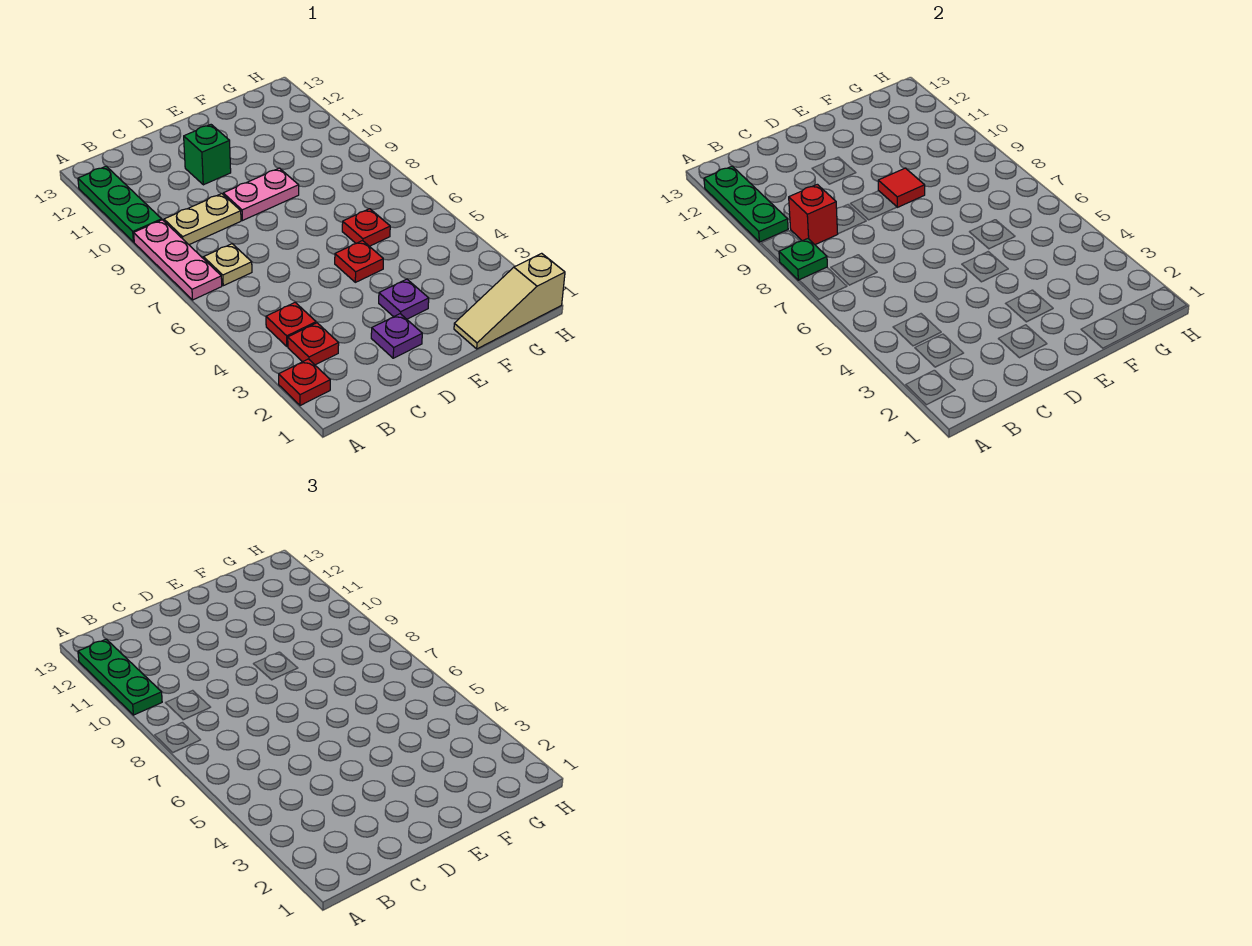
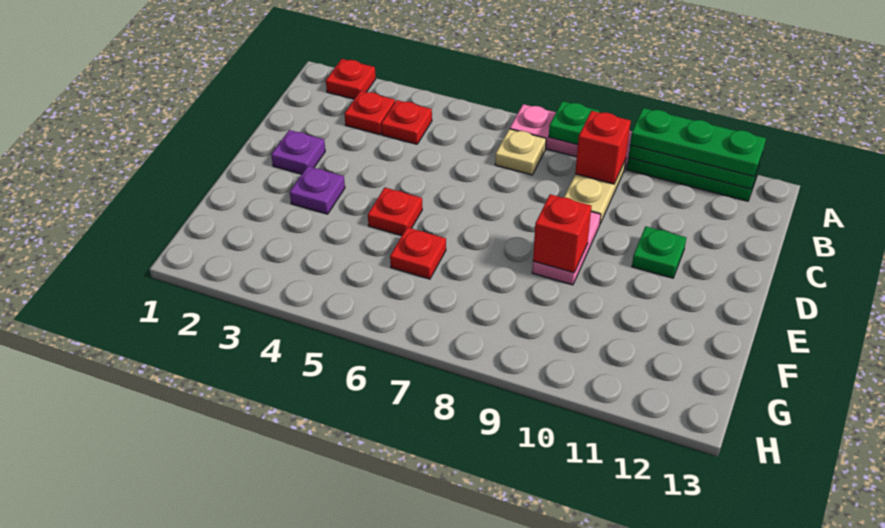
green 1x1 brick [184,125,231,185] -> green 1x1 plate [632,226,686,278]
red 1x1 tile [878,168,925,207] -> red 1x1 brick [533,194,592,273]
tan 1x3 slope [454,253,565,349] -> none

